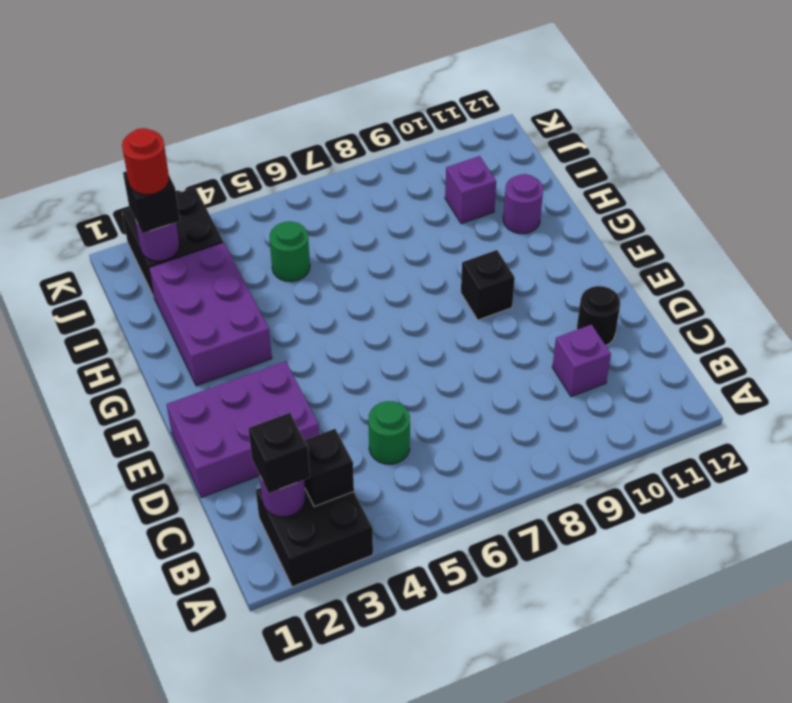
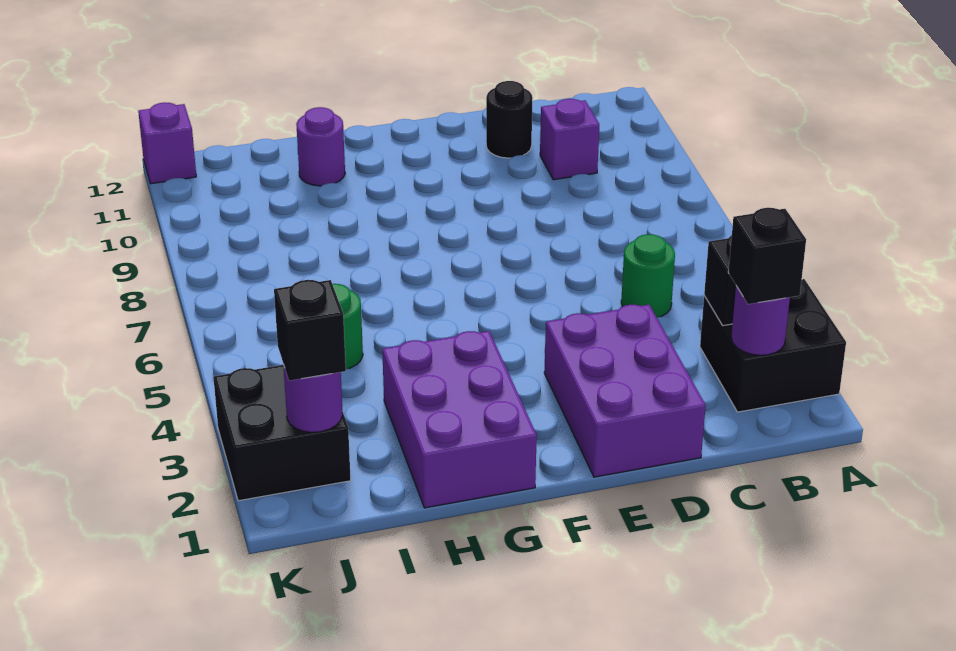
black 1x1 brick [461,250,515,320] -> none
purple 2x3 brick [149,242,272,386] -> purple 2x3 brick turned to [382,331,537,508]
purple 1x1 brick [445,156,496,224] -> purple 1x1 brick moved to [138,102,196,184]
red 1x1 round brick [122,128,169,194] -> none

